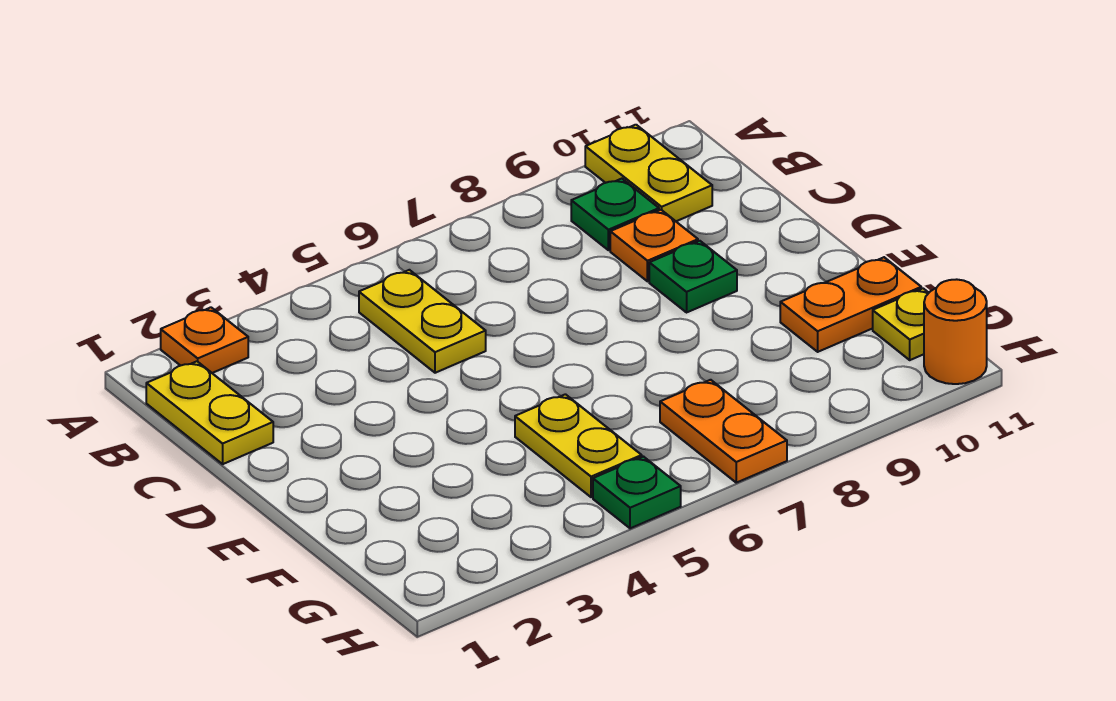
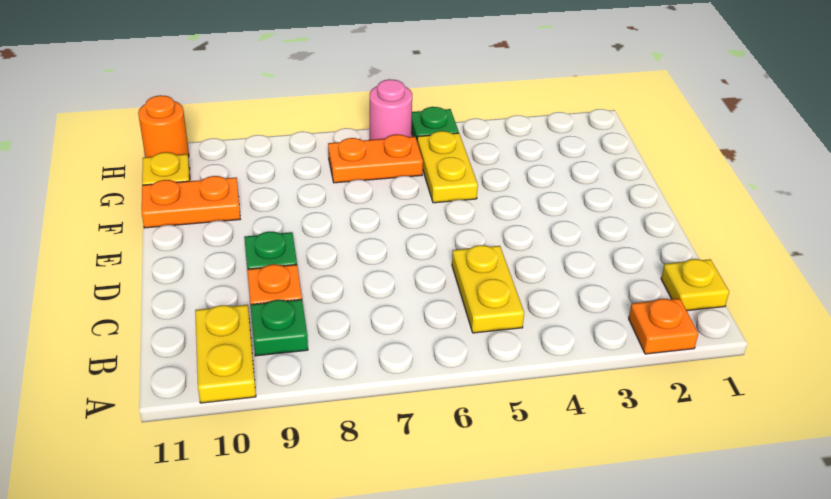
yellow 1x2 plate [146,361,273,464] -> yellow 1x1 plate [661,259,729,311]
orange 1x2 plate [660,380,787,483] -> orange 1x2 plate turned to [328,135,423,183]
none -> pink 1x1 round brick [370,79,412,140]

